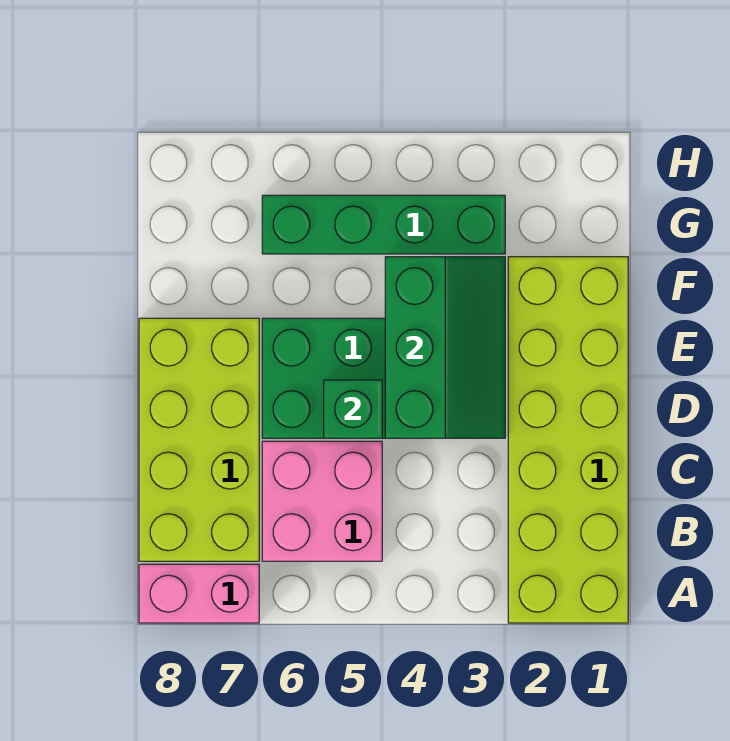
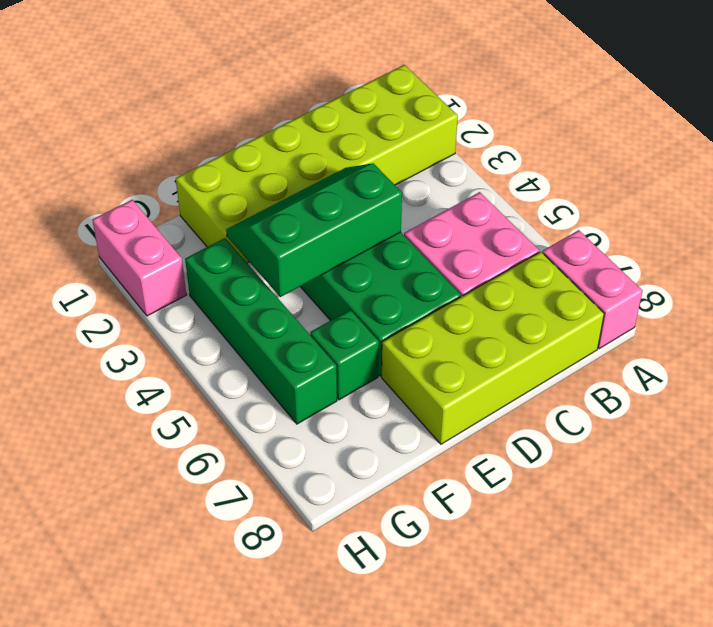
green 1x1 brick [324,380,382,438] -> green 1x1 brick moved to [310,310,379,400]
none -> pink 1x2 brick [92,200,186,316]

